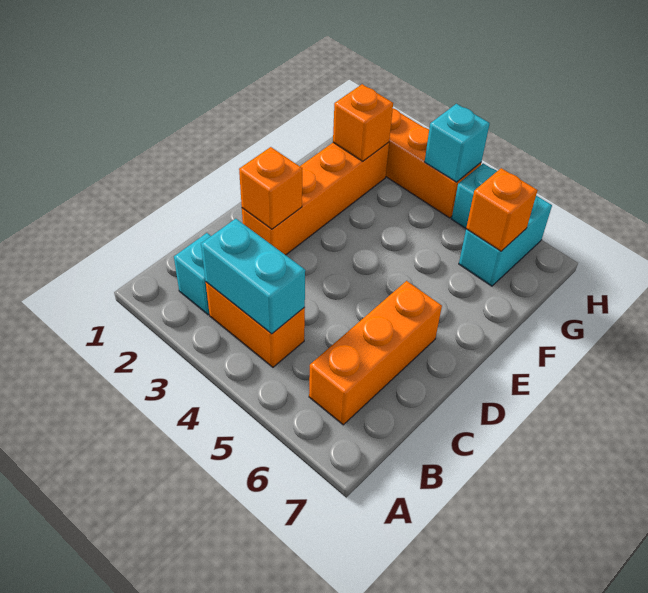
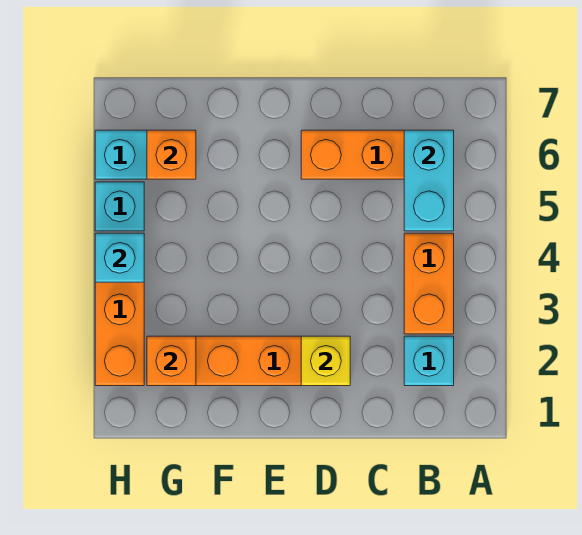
cyan 1x2 brick [201,219,305,334] -> cyan 1x2 brick moved to [404,130,454,231]
orange 1x1 brick [239,147,302,229] -> yellow 1x1 brick [301,336,350,386]

